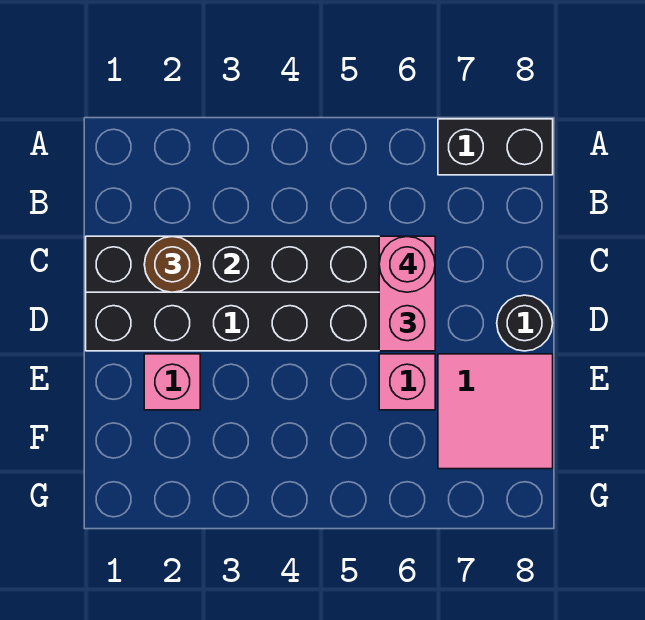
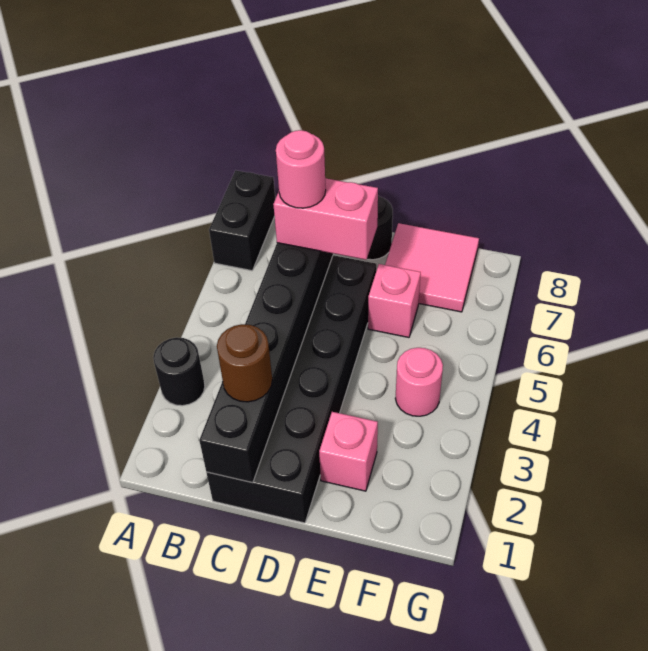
none -> black 1x1 round brick [153,337,205,406]
none -> pink 1x1 round brick [395,348,443,416]

